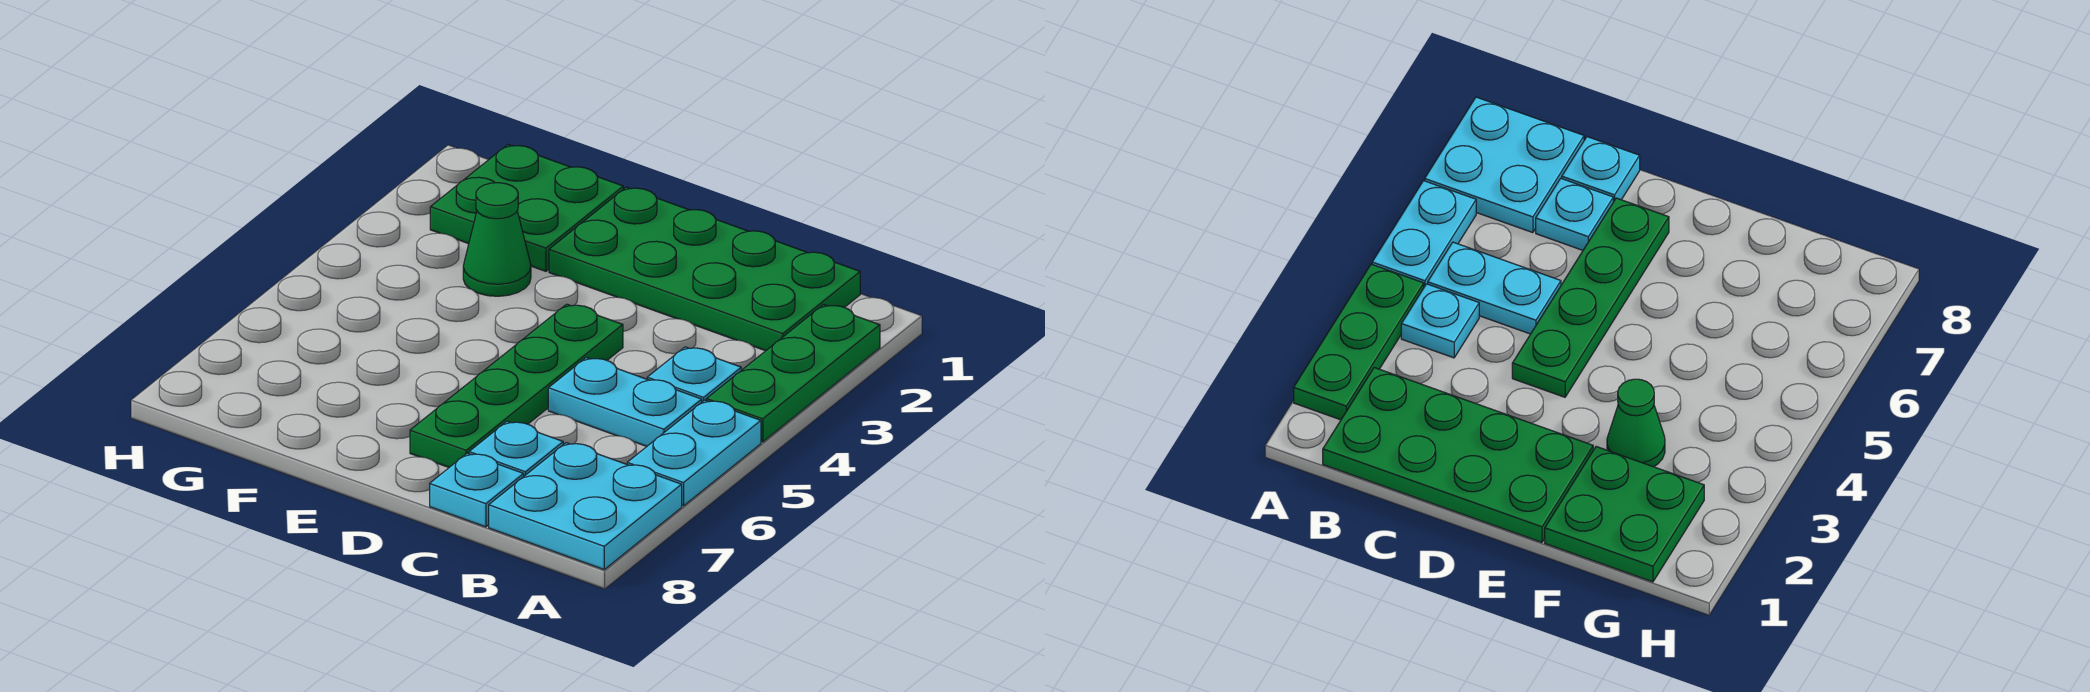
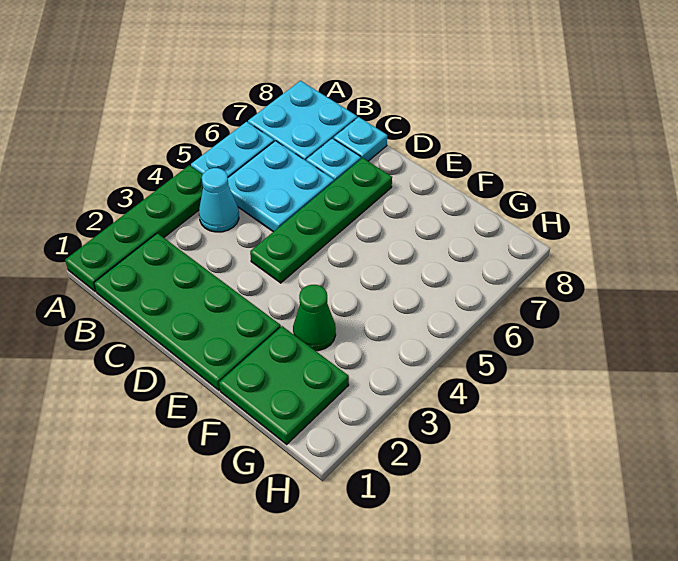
green 1x3 plate [706,305,880,442] -> green 1x4 plate [65,165,203,292]
cyan 1x1 plate [647,347,741,402] -> cyan 1x1 cone [199,168,239,232]
cyan 1x2 plate [548,358,702,446] -> cyan 2x2 plate [228,141,334,232]

